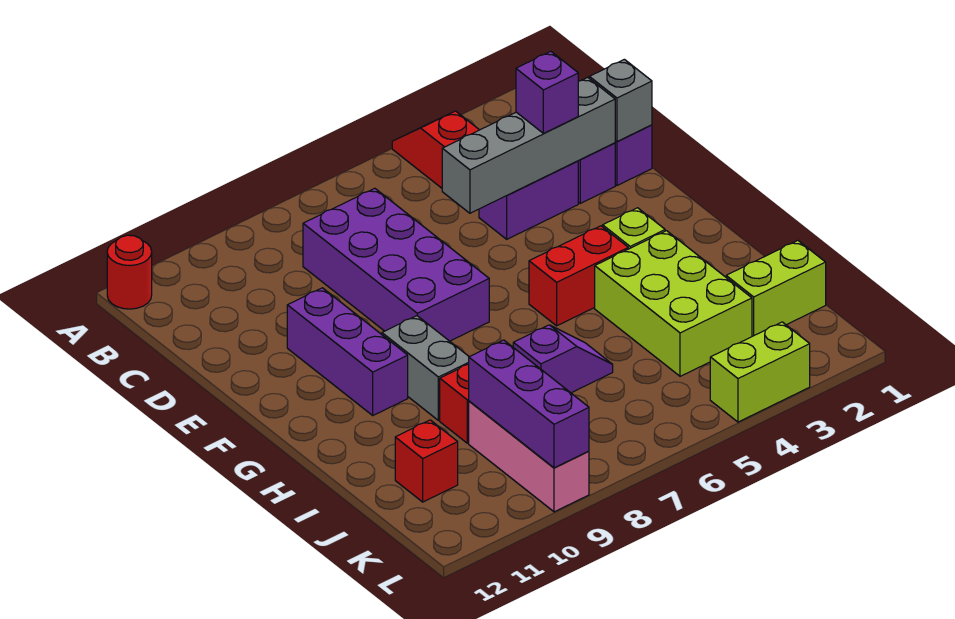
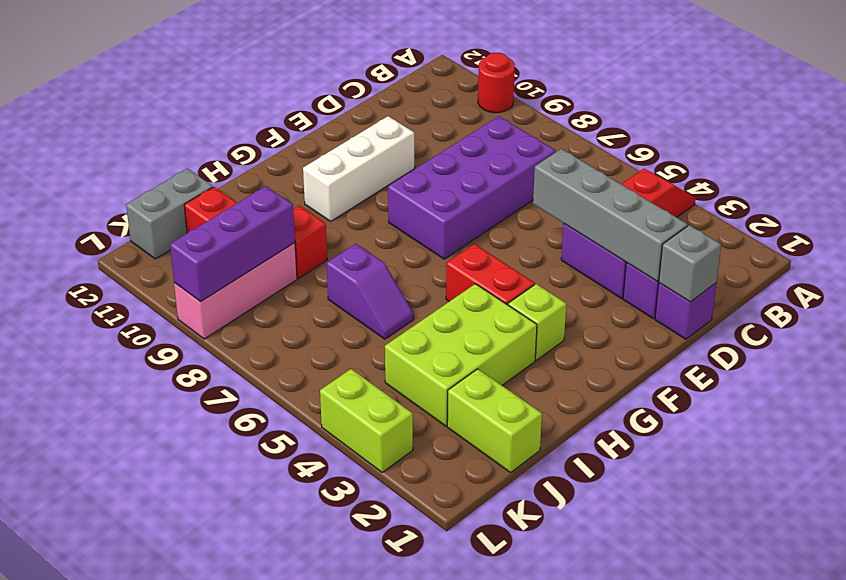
red 1x1 round brick [107,235,152,309] -> red 1x1 round brick moved to [478,53,515,113]
purple 1x1 brick [516,51,578,133] -> none
purple 1x3 brick [287,288,408,415] -> white 1x3 brick [303,116,415,221]
grey 1x2 brick [382,316,469,420] -> grey 1x2 brick moved to [126,169,213,259]

